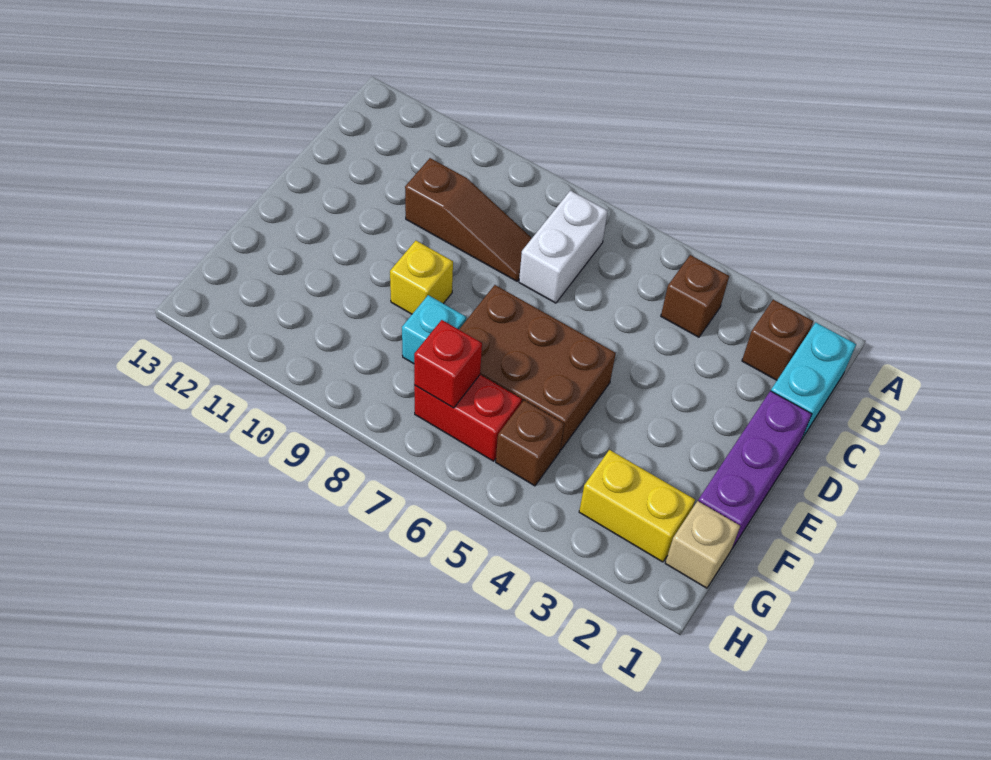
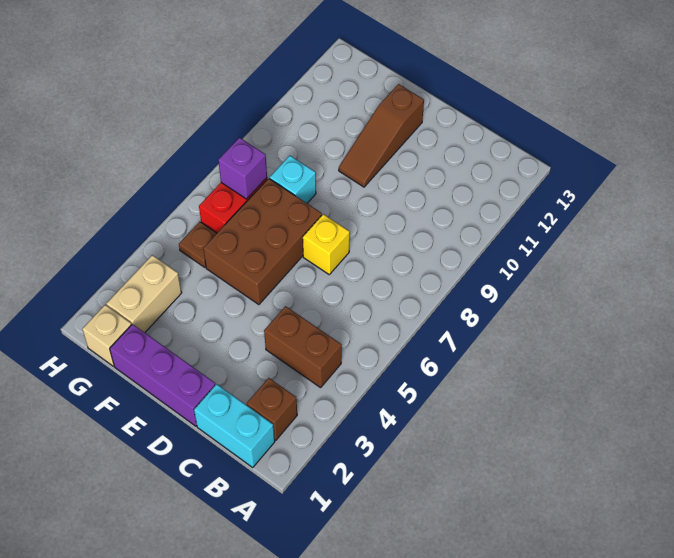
brown 1x1 brick [661,255,729,337] -> brown 1x2 brick [264,306,342,388]
white 1x2 brick [519,191,608,303] -> none
brown 1x3 slope [405,158,532,281] -> brown 1x3 slope moved to [339,84,424,187]
yellow 1x1 brick [390,241,453,314] -> yellow 1x1 brick moved to [303,214,350,274]
yellow 1x2 brick [579,450,695,562] -> tan 1x2 brick [106,255,182,333]
brown 1x1 brick [496,400,564,486] -> brown 1x1 plate [179,222,217,267]
red 1x1 brick [414,320,482,408] -> purple 1x1 brick [218,138,267,199]

